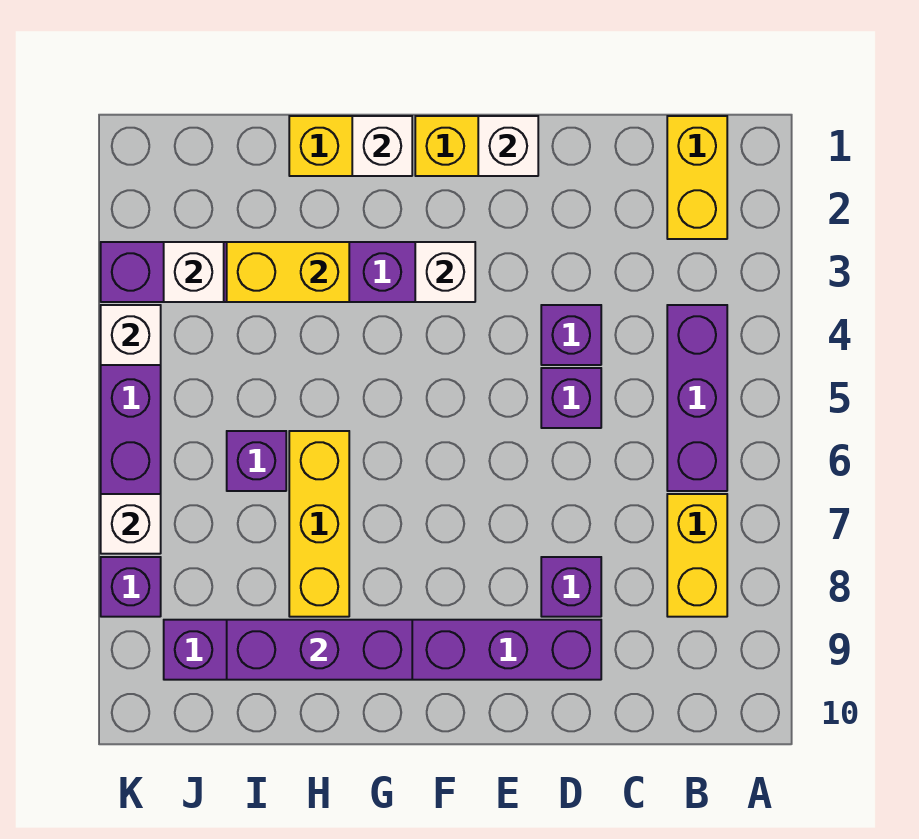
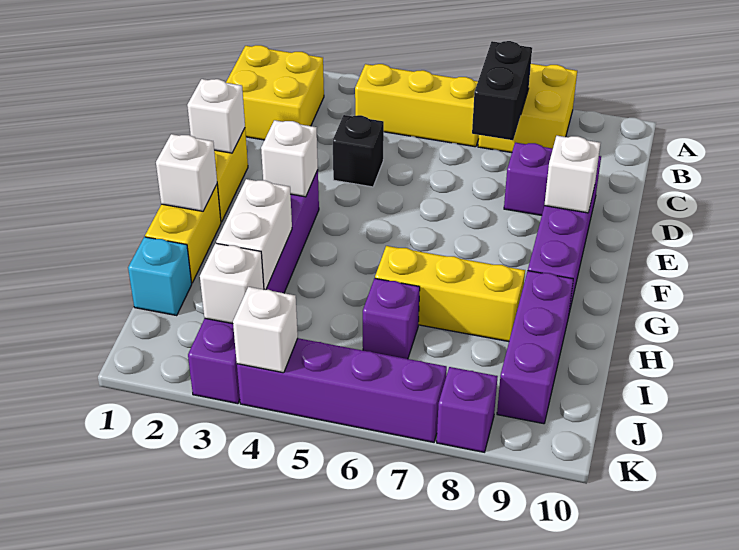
yellow 1x2 brick [667,116,727,239] -> yellow 2x2 brick [226,45,324,140]
purple 1x3 brick [667,305,727,491] -> yellow 1x3 brick [355,64,479,147]
yellow 1x2 brick [667,494,727,617] -> yellow 2x2 brick [478,64,577,153]
none -> black 1x2 brick [472,41,532,140]
purple 1x1 brick [541,305,601,365] -> black 1x1 brick [333,115,384,187]
purple 1x1 brick [541,368,601,428] -> none
purple 1x3 brick [227,620,412,680] -> none
yellow 1x2 brick [227,242,349,302] -> white 1x2 brick [216,179,292,290]
none -> cyan 1x1 brick [128,237,192,315]
white 1x1 brick [101,494,161,554] -> white 1x1 brick moved to [544,136,600,213]

